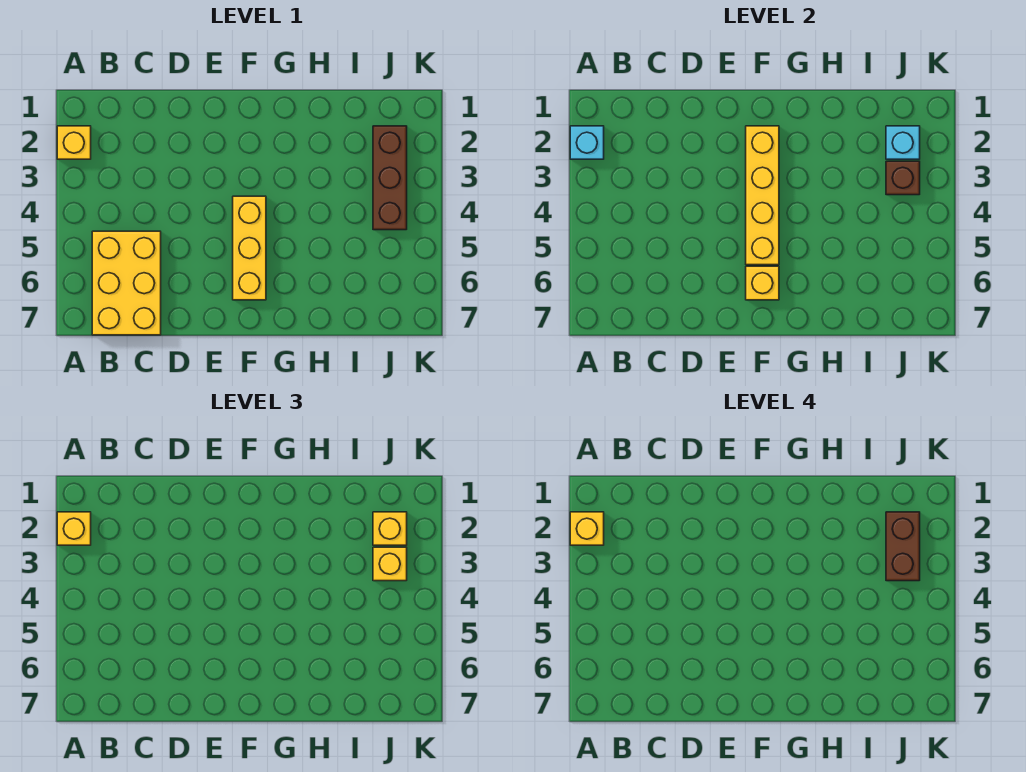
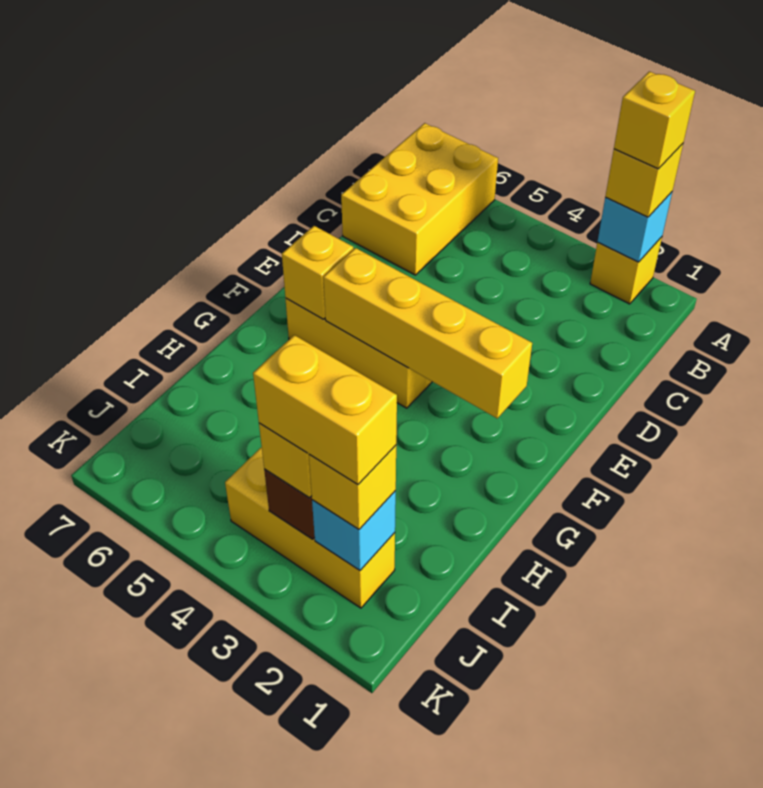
yellow 2x3 brick [92,231,161,335] -> yellow 2x3 brick turned to [341,123,498,275]
brown 1x3 brick [373,126,407,230] -> yellow 1x3 brick [225,448,395,608]
brown 1x2 brick [886,512,920,581] -> yellow 1x2 brick [253,335,397,484]

